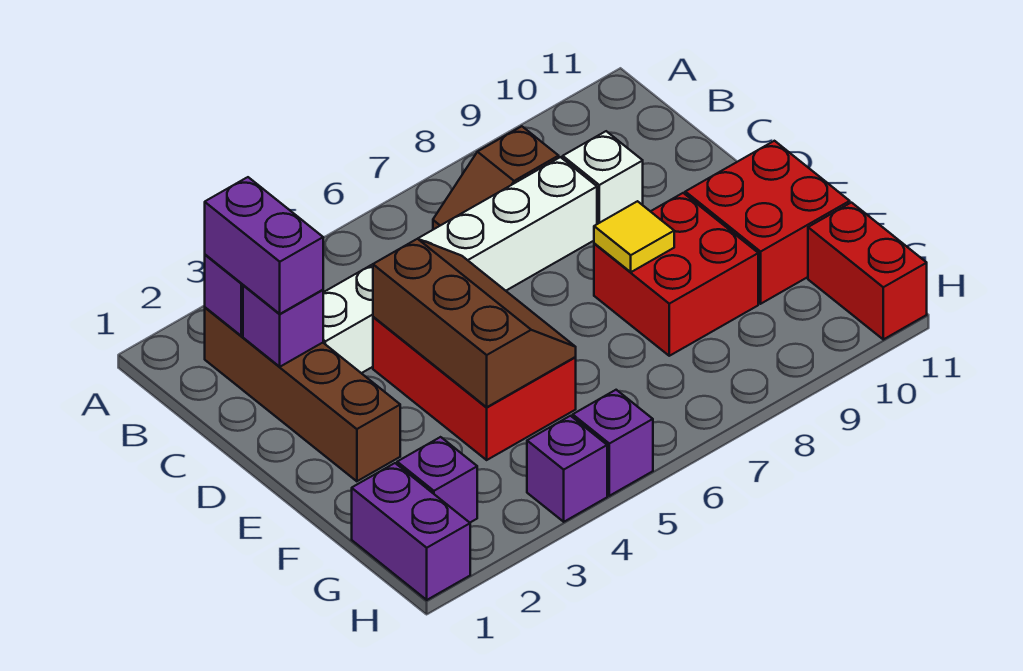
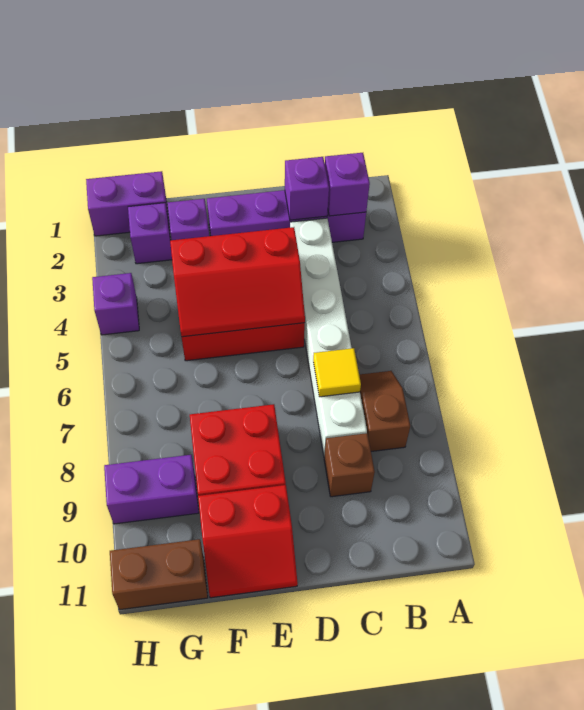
brown 1x4 brick [205,308,400,481] -> purple 1x4 brick [207,190,366,242]
purple 1x2 brick [205,177,323,314] -> purple 1x2 brick moved to [104,455,199,524]
white 1x1 brick [563,131,643,224] -> brown 1x1 brick [324,433,375,497]
brown 2x3 slope [373,239,576,407] -> red 2x3 slope [170,227,305,337]
yellow 1x1 tile [594,201,674,272] -> yellow 1x1 tile moved to [313,348,361,397]
red 2x2 brick [685,141,850,304] -> red 2x2 slope [198,485,298,598]
red 1x2 brick [808,203,927,339] -> brown 1x2 brick [110,539,208,610]
purple 1x1 brick [573,390,653,496] -> purple 1x1 brick moved to [167,199,209,240]

